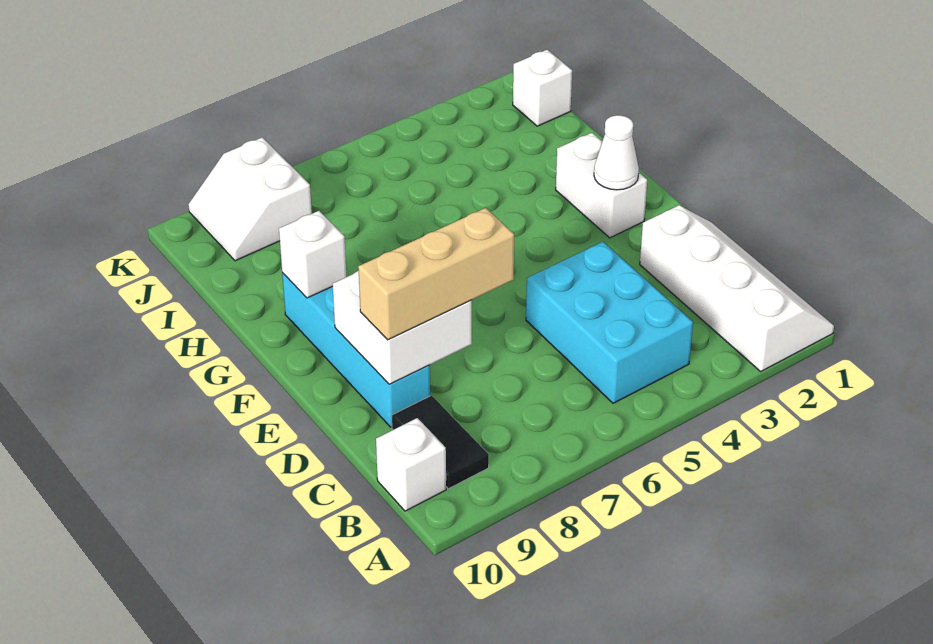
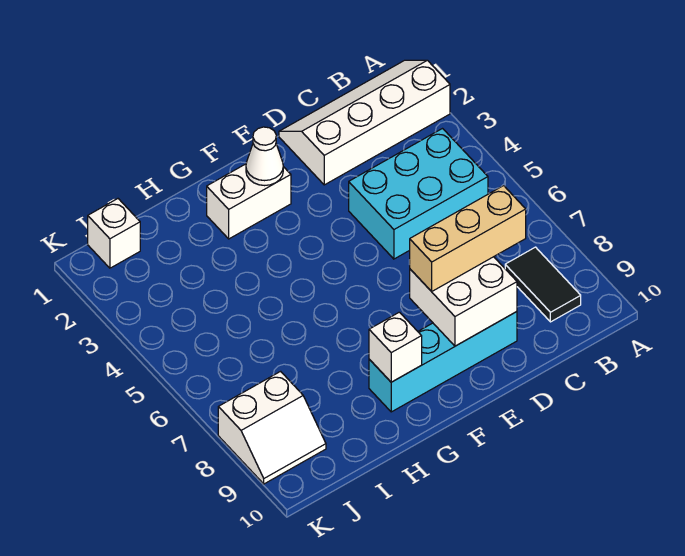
black 1x2 tile [392,396,489,489] -> black 1x2 tile turned to [505,247,581,322]
white 1x1 brick [376,418,446,511] -> none
tan 1x3 brick [358,208,514,340] -> tan 1x3 brick turned to [410,186,526,292]

